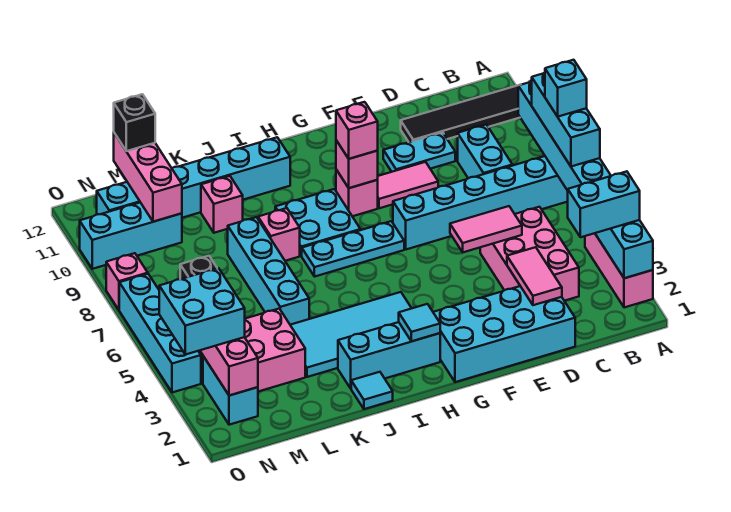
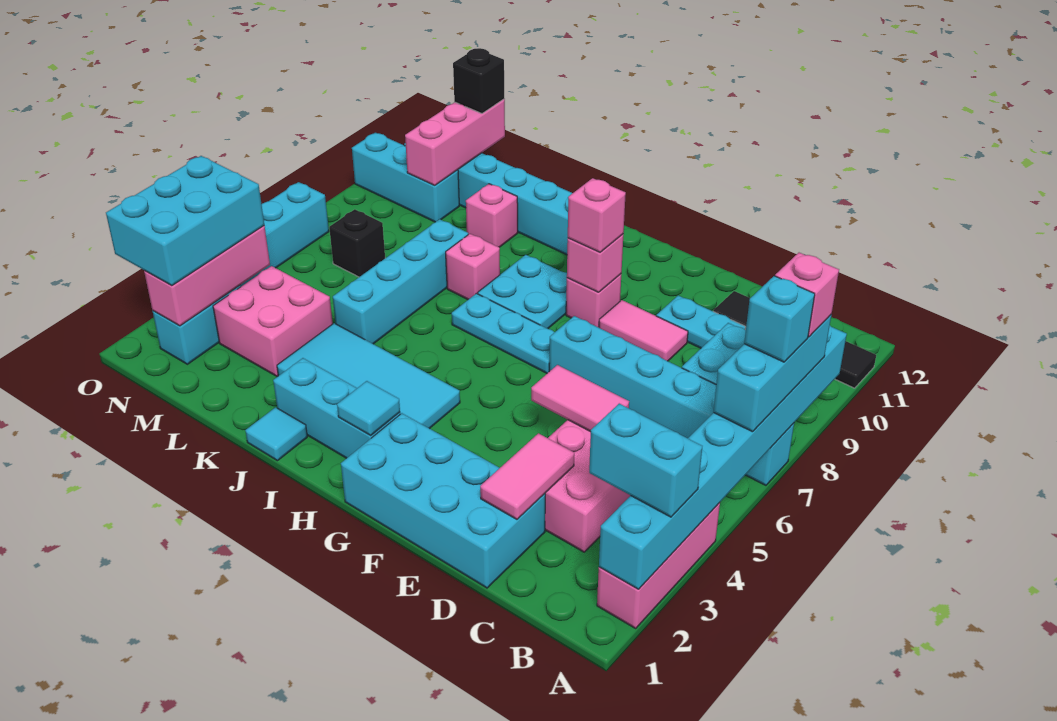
cyan 2x2 brick [159,268,245,355] -> cyan 2x3 brick [106,156,264,286]
pink 1x1 brick [106,253,148,310] -> pink 1x1 brick moved to [775,253,839,337]

